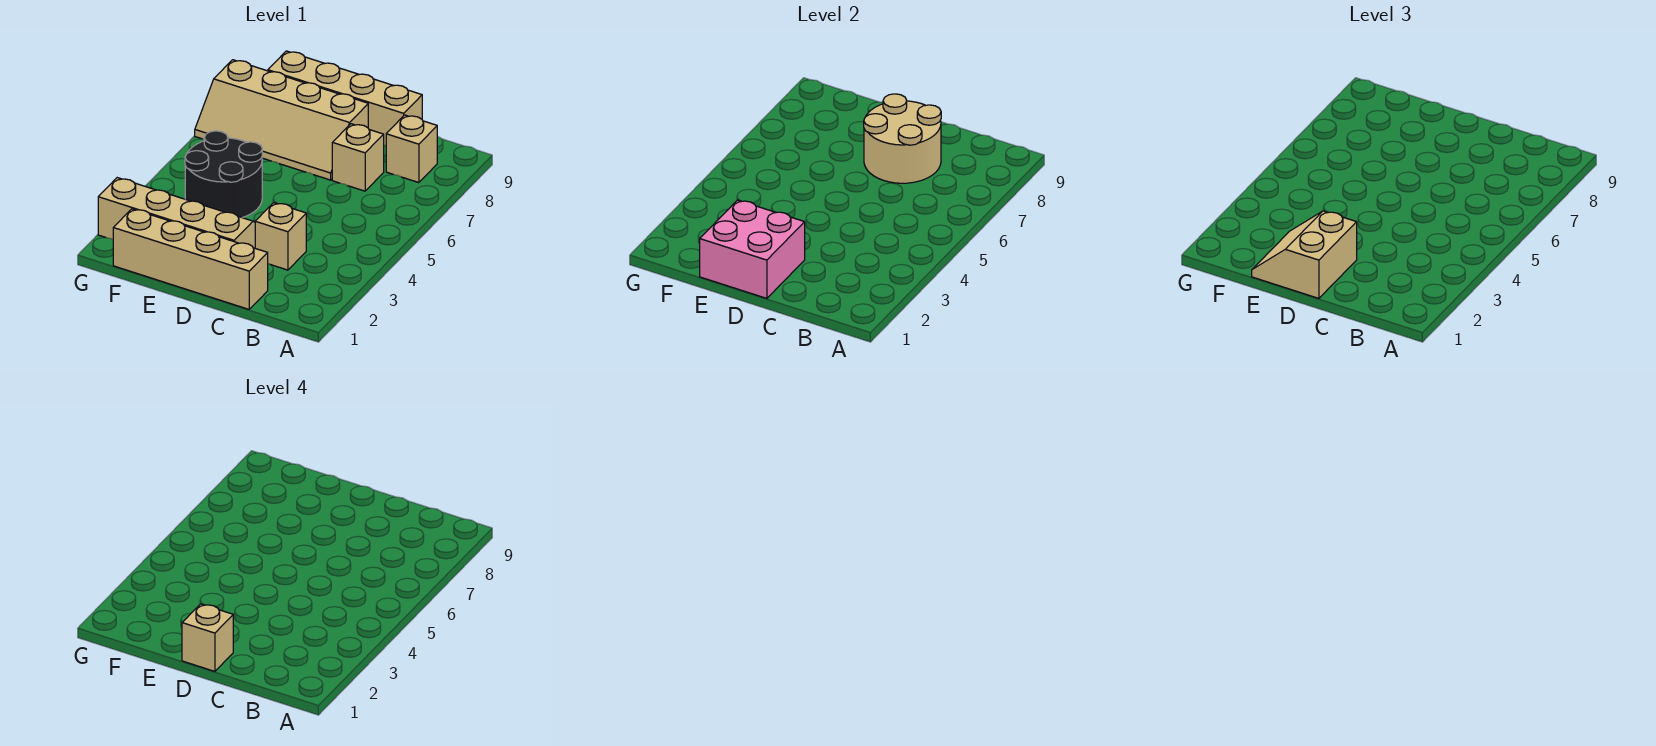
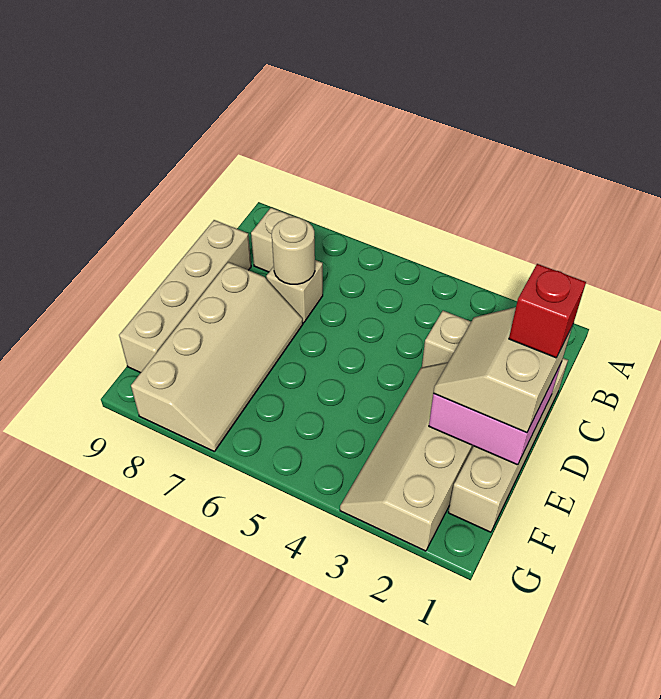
tan 2x2 round brick [864,94,941,183] -> tan 1x1 round brick [272,217,315,284]
tan 2x2 slope [1252,211,1357,298] -> tan 2x2 slope turned to [434,307,573,433]
tan 1x1 brick [182,604,233,671] -> red 1x1 brick [509,264,586,358]
black 2x2 round brick [185,131,262,218] -> none

